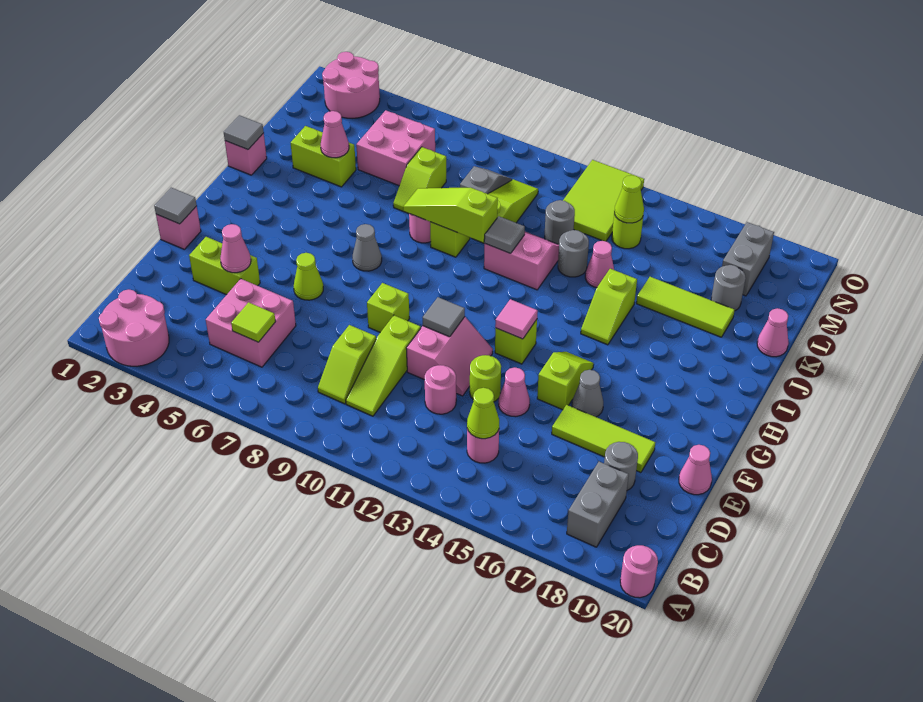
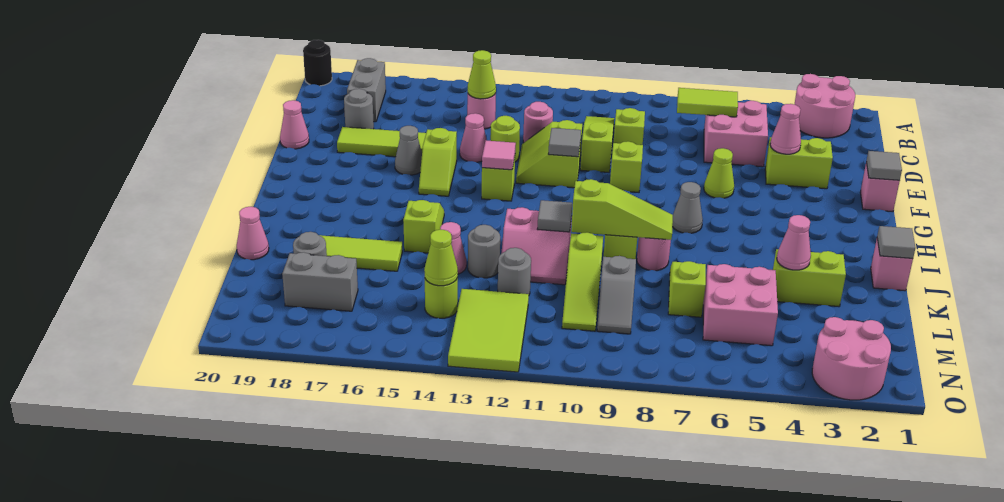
pink 1x1 round brick [620,545,658,598] -> black 1x1 round brick [303,40,332,86]
lime 1x1 tile [231,302,276,342] -> lime 1x2 tile [677,88,738,117]
pink 2x2 slope [406,317,493,396] -> lime 2x2 slope [516,120,582,188]
grey 1x2 brick [722,222,774,296] -> grey 1x2 brick turned to [282,252,358,311]

